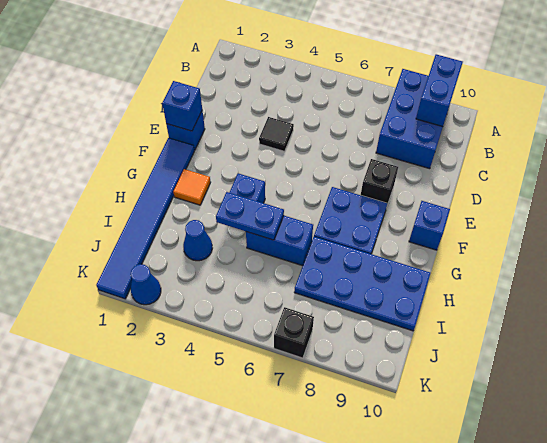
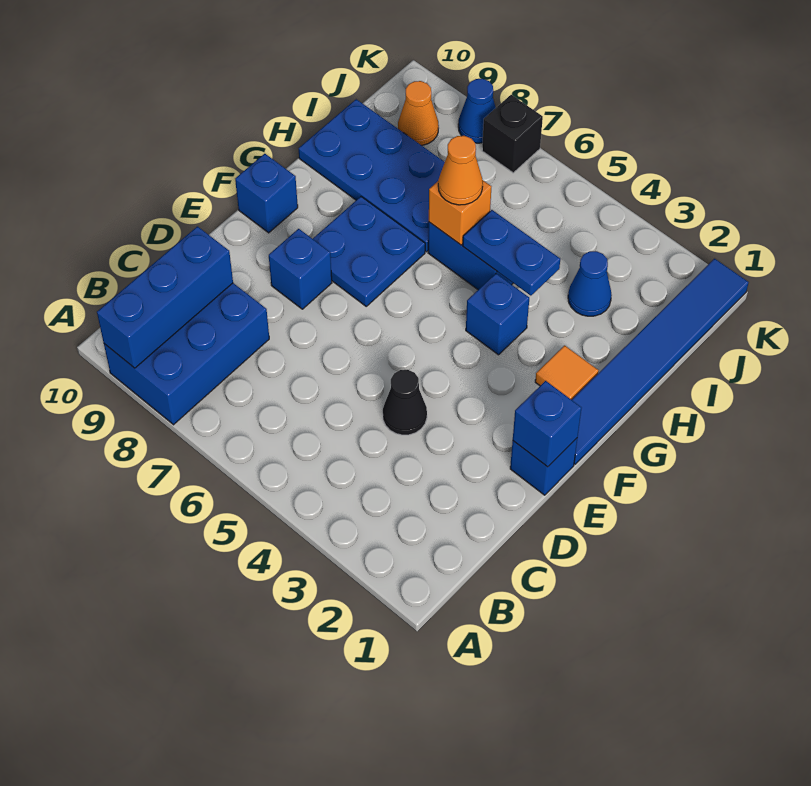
blue 1x2 brick [416,54,463,127] -> blue 1x3 brick [97,226,233,368]
black 1x1 tile [259,117,294,151] -> black 1x1 cone [383,370,427,435]
black 1x1 brick [361,159,398,205] -> blue 1x1 brick [269,229,332,309]
none -> orange 1x1 brick [429,180,491,245]
none -> orange 1x1 cone [438,136,483,205]
none -> orange 1x1 cone [398,81,439,145]
blue 1x1 cone [131,264,161,305] -> blue 1x1 cone moved to [458,79,496,143]

